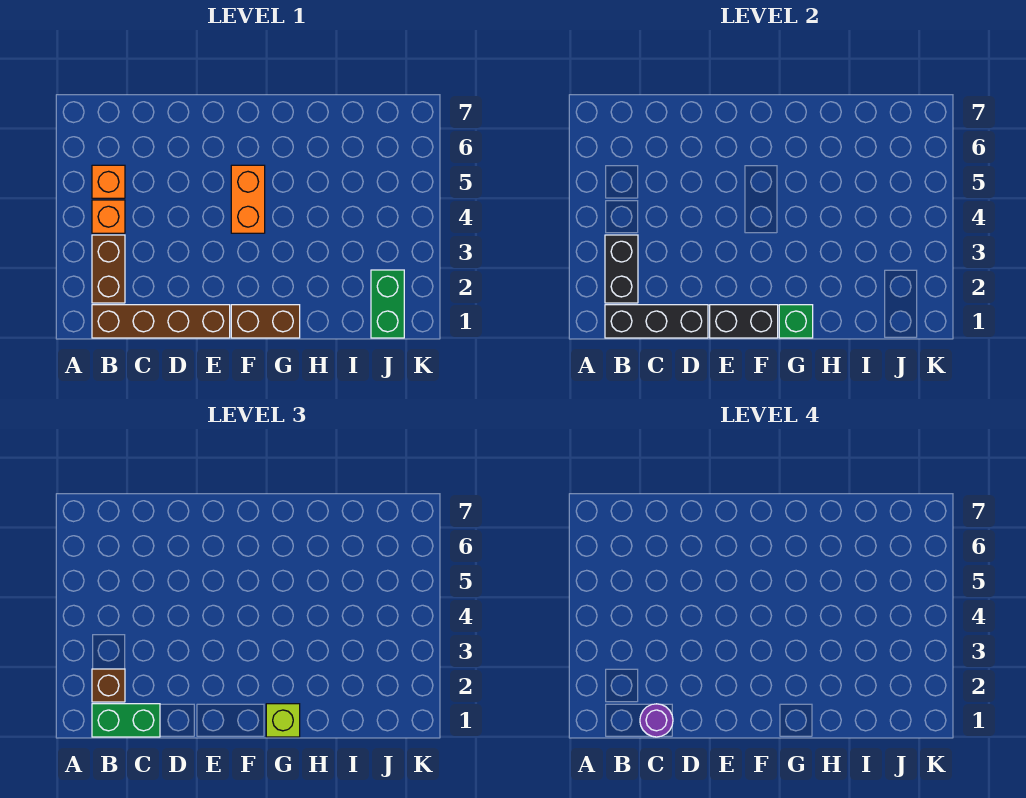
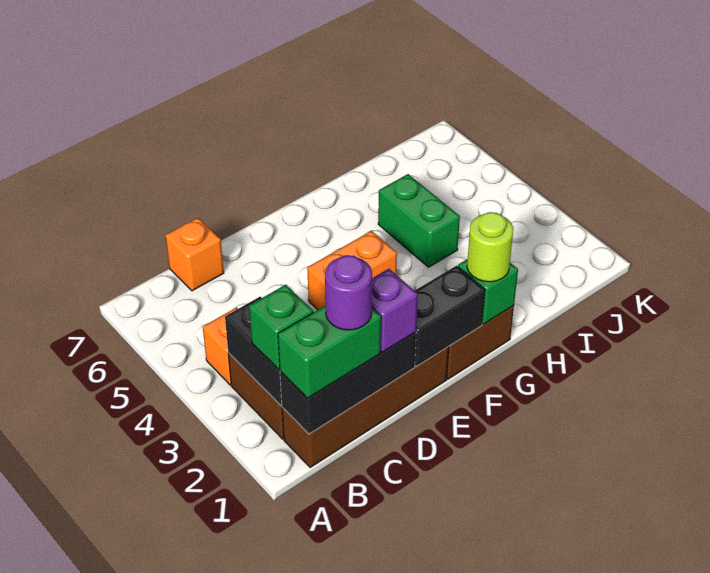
brown 1x1 brick [92,669,125,702] -> green 1x1 brick [249,285,313,369]
orange 1x1 brick [92,165,125,198] -> orange 1x1 brick moved to [166,218,224,291]
none -> purple 1x1 brick [372,269,418,352]
orange 1x2 brick [231,165,265,233] -> orange 1x2 brick turned to [307,231,397,310]
lime 1x1 brick [266,704,300,737] -> lime 1x1 round brick [467,212,513,282]
green 1x2 brick [371,270,404,338] -> green 1x2 brick moved to [378,174,460,267]

